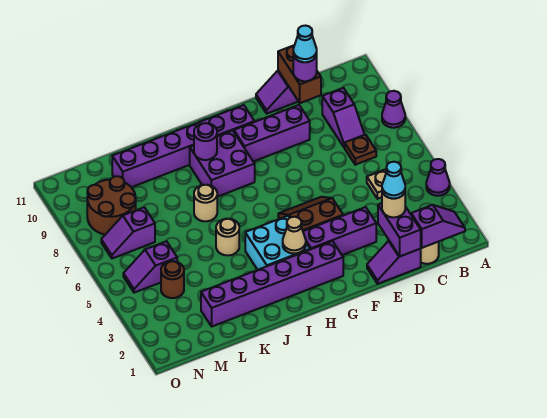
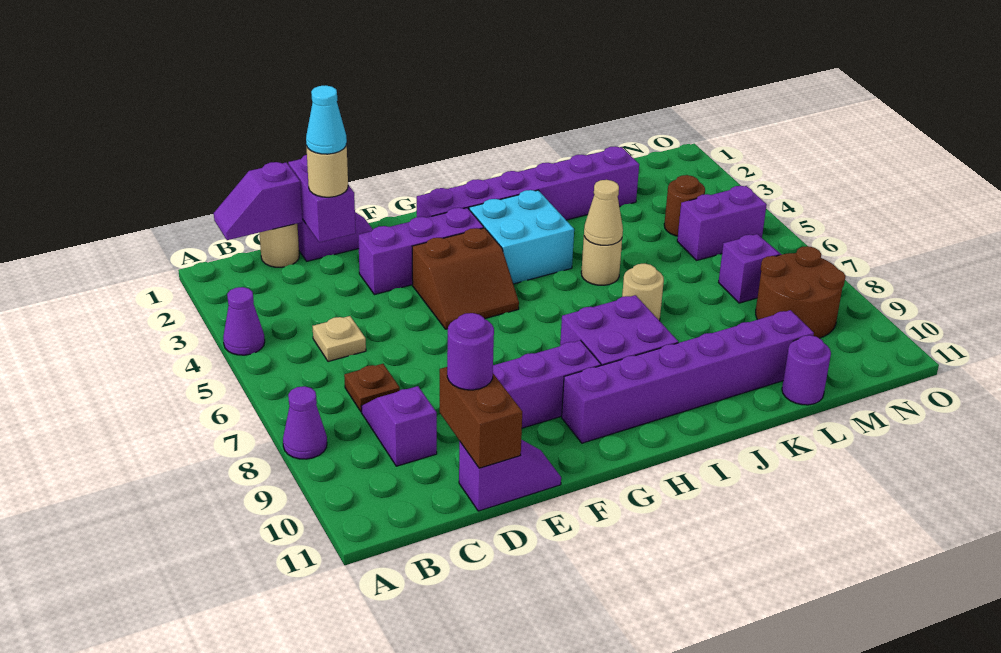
cyan 1x1 cone [293,26,317,62] -> none
tan 1x1 cone [283,217,306,253] -> tan 1x1 cone moved to [584,180,623,245]
purple 1x1 round brick [194,123,217,160] -> purple 1x1 round brick moved to [782,335,831,405]
purple 1x2 slope [123,241,177,293] -> purple 1x2 brick [677,186,767,260]

